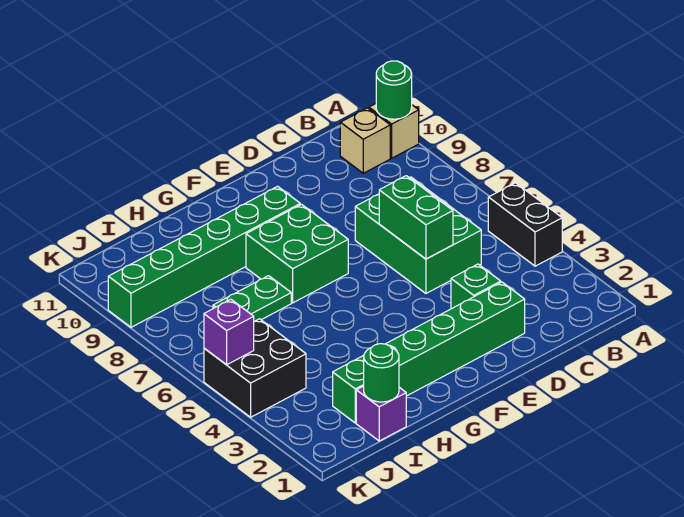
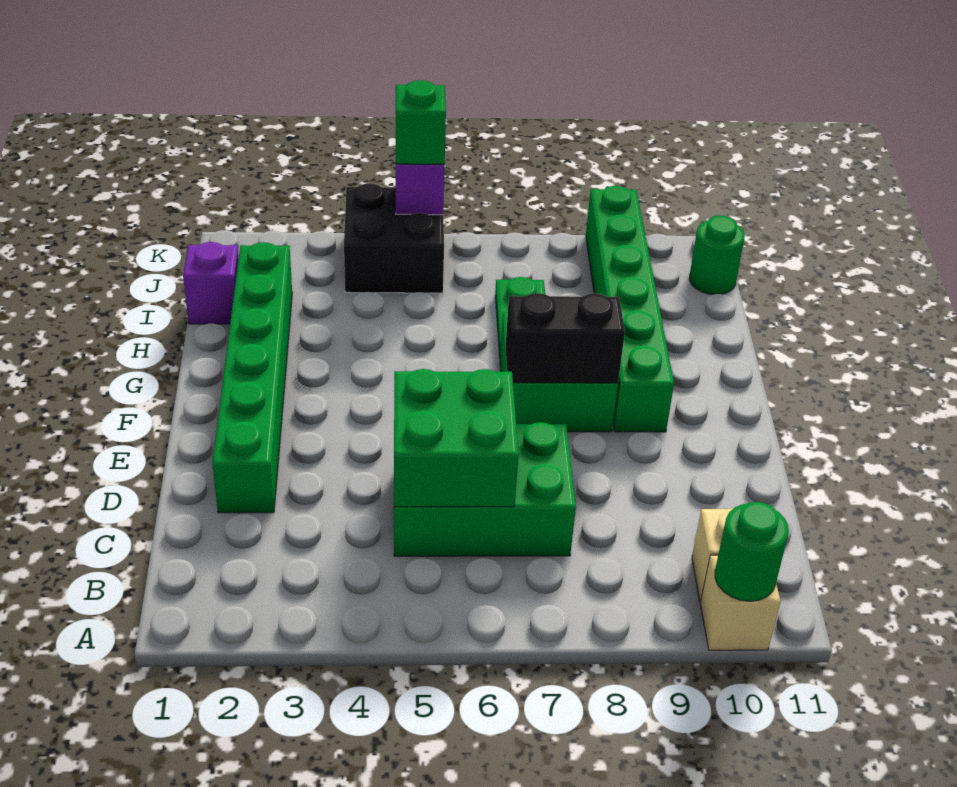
black 1x2 brick [488,183,562,266] -> black 1x2 brick moved to [506,293,625,383]
green 1x1 brick [451,264,501,309] -> green 1x1 brick moved to [396,80,446,165]
green 1x2 brick [379,176,453,259] -> green 2x2 brick [394,369,519,507]
green 1x1 round brick [364,344,399,402] -> green 1x1 round brick moved to [689,216,745,294]

